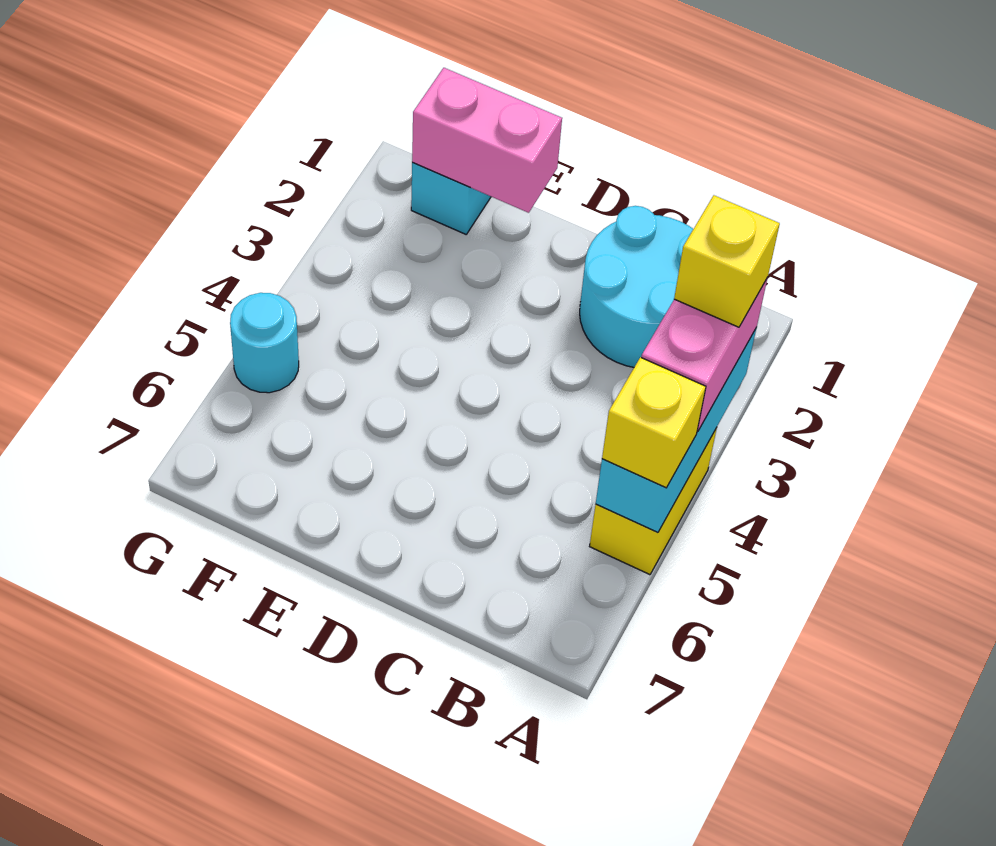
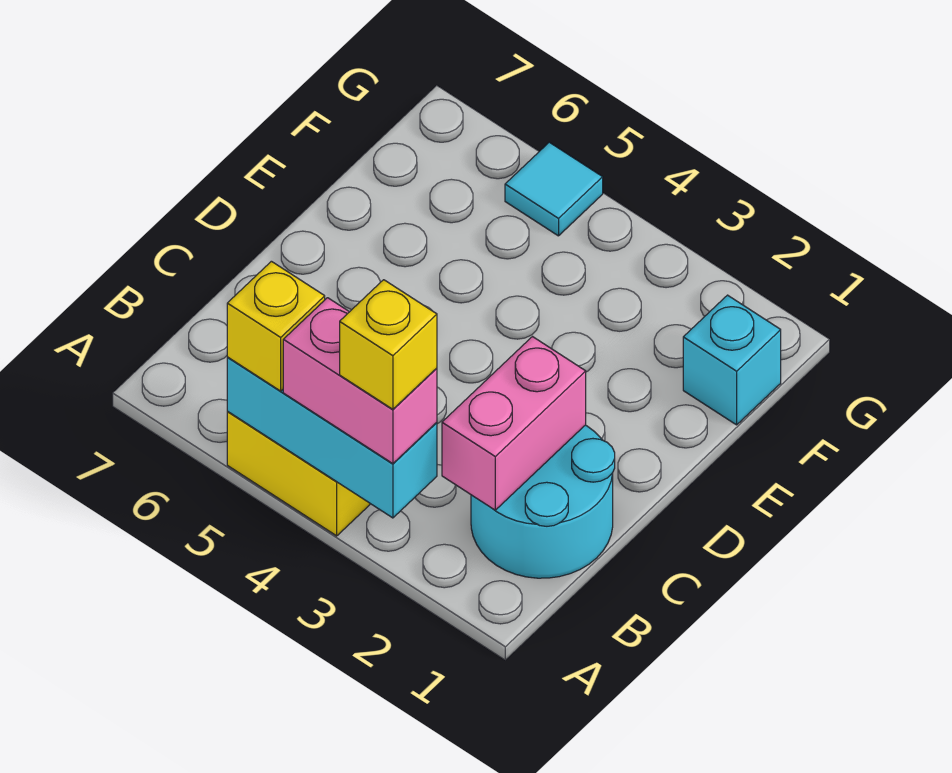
pink 1x2 brick [412,68,562,213] -> pink 1x2 brick moved to [442,337,586,510]
cyan 1x1 round brick [230,293,299,393] -> cyan 1x1 tile [505,142,603,236]

